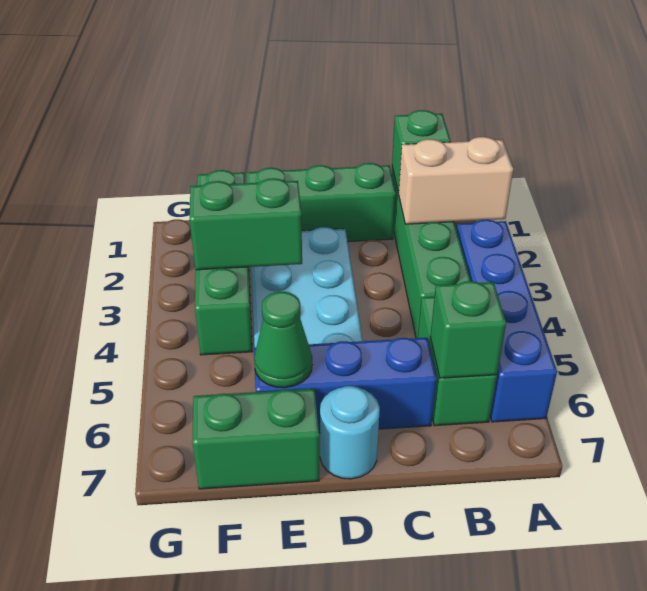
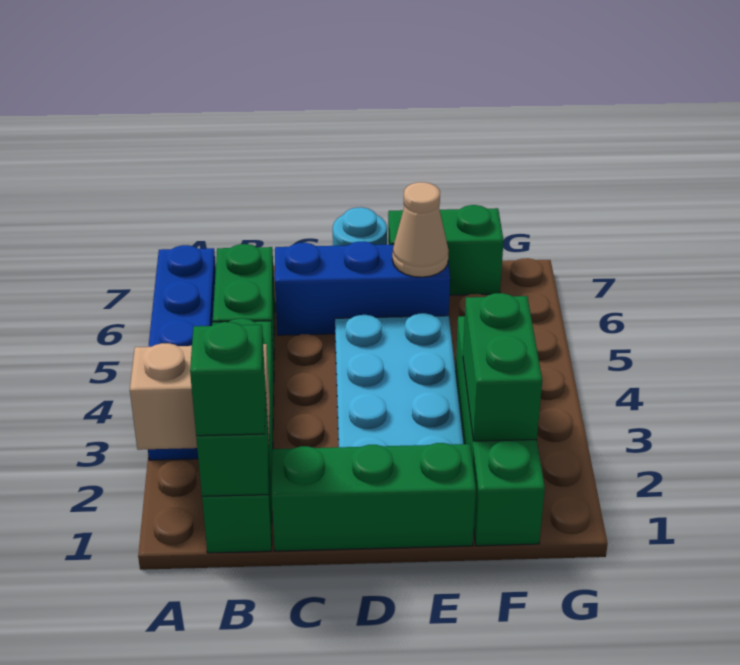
green 1x1 brick [430,281,506,378] -> green 1x1 brick moved to [190,322,266,436]
green 1x2 brick [190,178,302,270] -> green 1x2 brick turned to [463,293,542,441]
green 1x1 cone [254,292,312,388] -> tan 1x1 cone [392,182,449,277]

